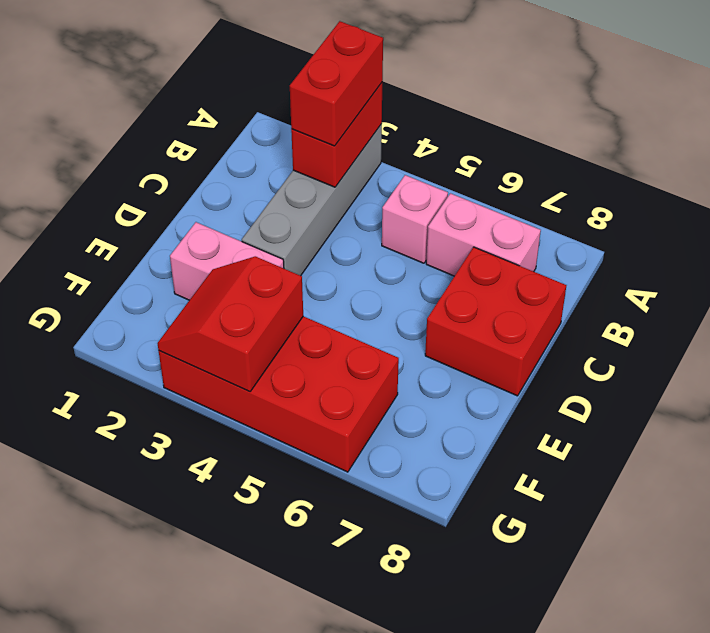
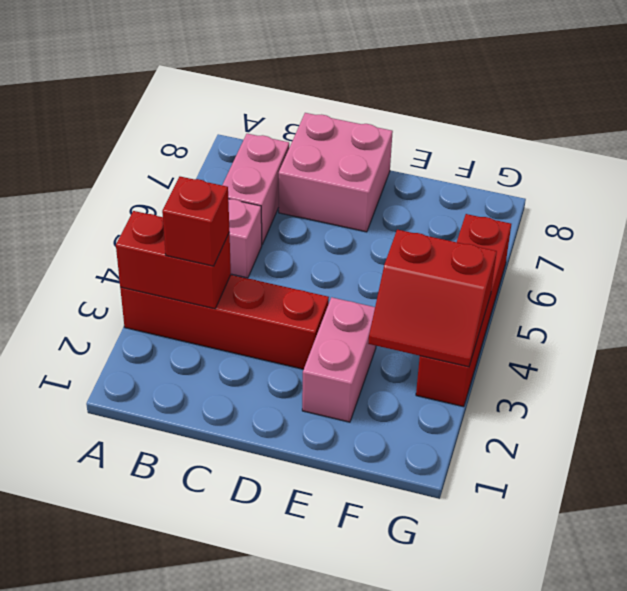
grey 1x4 brick [242,124,382,276] -> red 1x4 brick [120,275,329,369]
red 1x2 brick [290,21,383,146] -> red 1x1 brick [162,177,229,266]
red 2x2 brick [425,247,566,396] -> pink 2x2 brick [279,113,393,232]
red 2x4 brick [159,316,399,472] -> red 1x4 brick [416,214,511,407]

